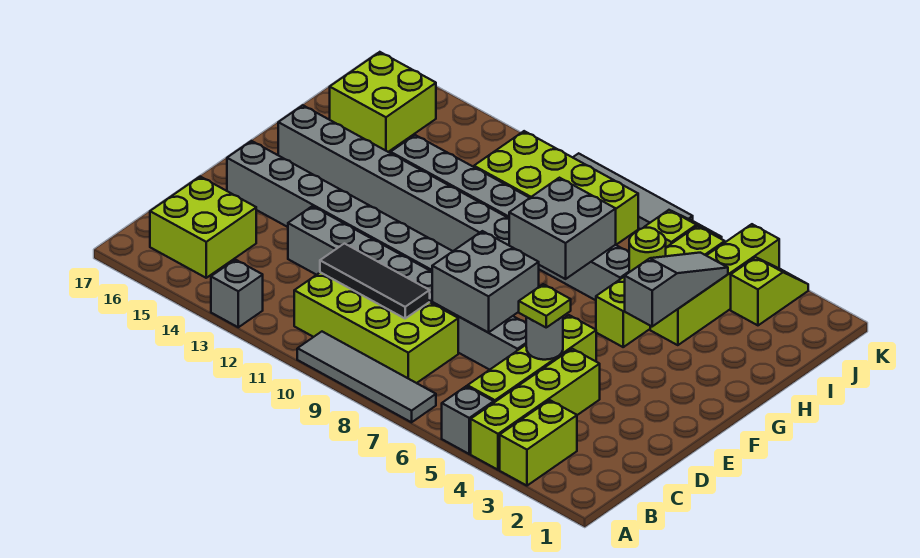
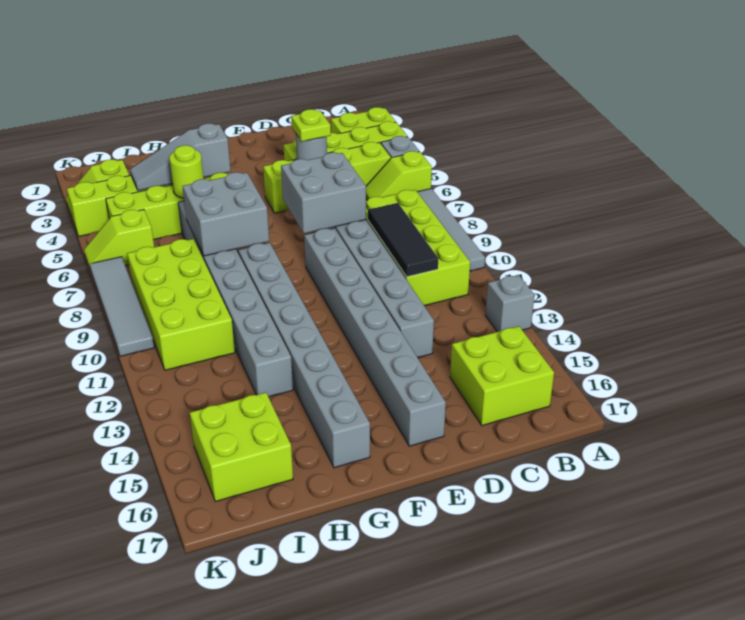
none -> lime 1x2 slope [366,151,432,200]

